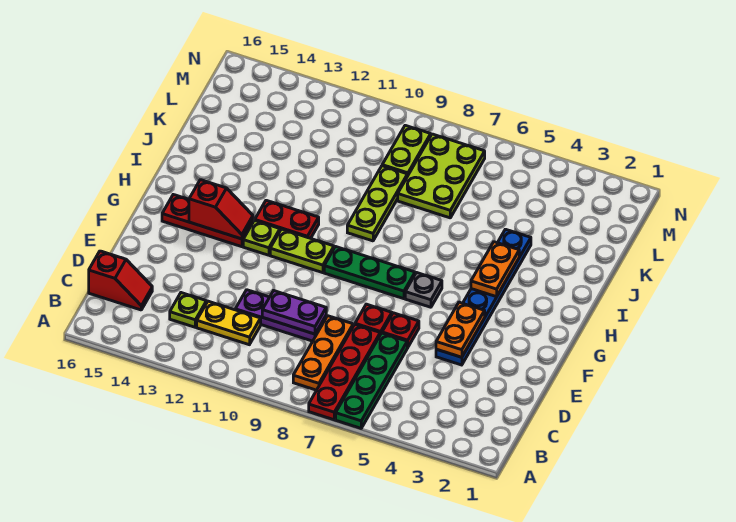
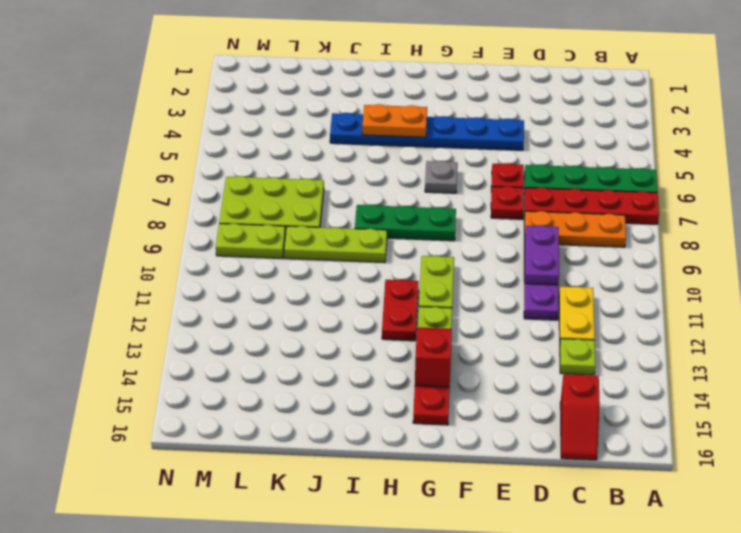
red 1x2 slope [89,251,152,310] -> red 1x2 slope turned to [560,374,600,460]
orange 1x2 plate [436,302,485,357] -> none
green 1x3 plate [324,247,415,299] -> green 1x3 plate turned to [355,205,456,241]

